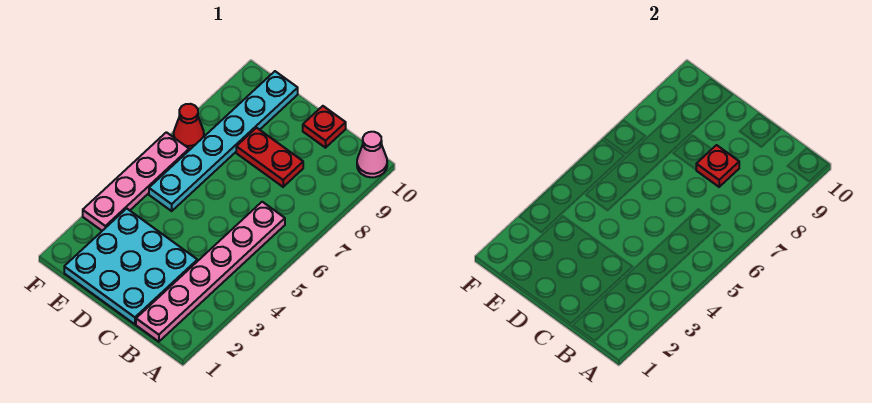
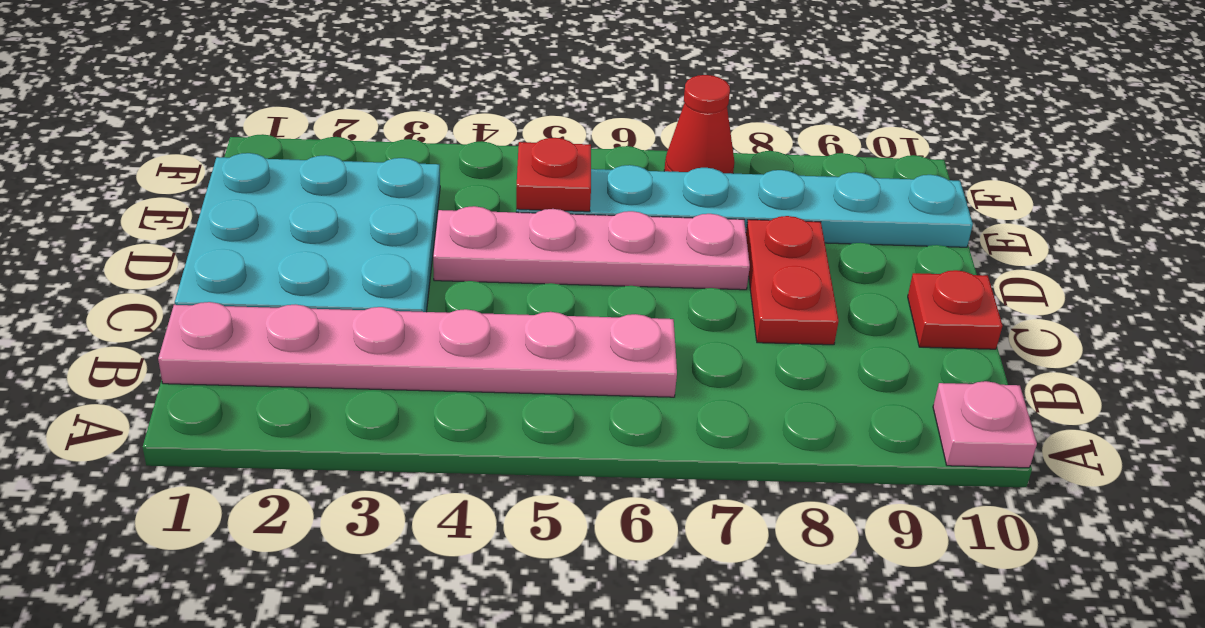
pink 1x1 cone [357,132,387,177] -> pink 1x1 plate [933,381,1037,468]
red 1x1 plate [696,145,739,187] -> red 1x1 plate moved to [516,138,591,212]
pink 1x4 plate [83,132,189,231] -> pink 1x4 plate moved to [433,206,750,290]

